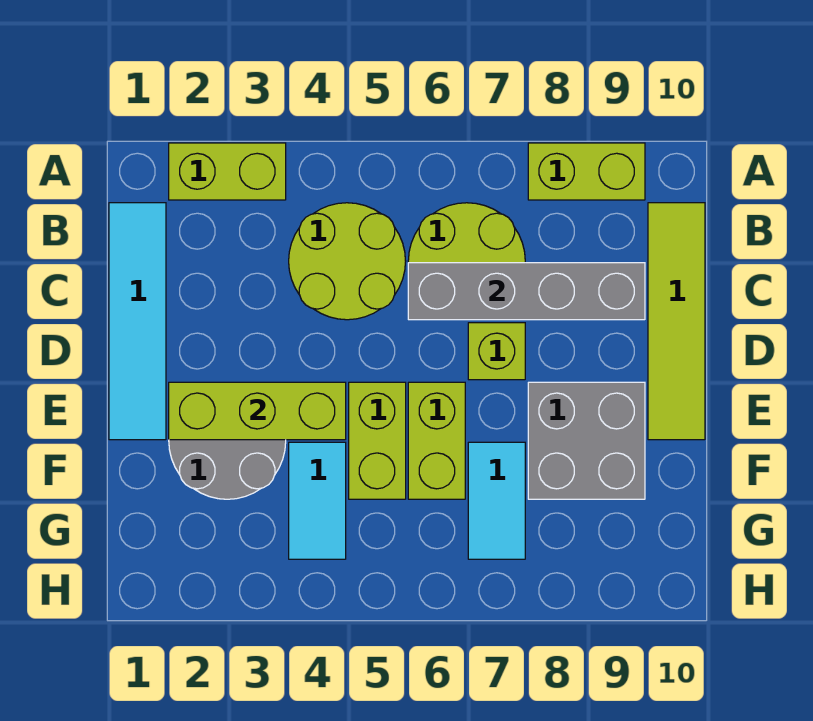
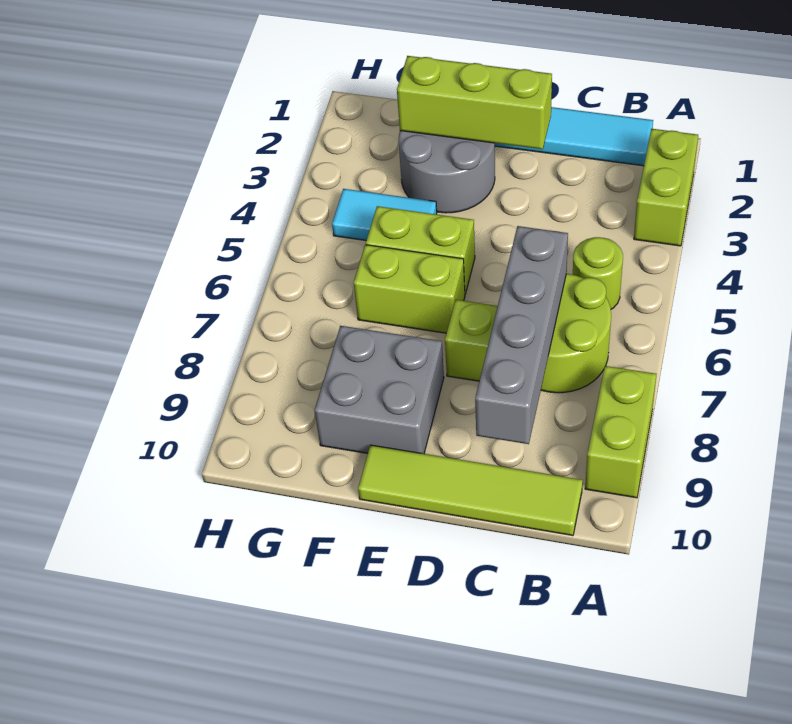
lime 2x2 round brick [289,203,406,320] -> lime 1x1 round brick [573,237,623,309]
lime 1x3 brick [169,382,346,440] -> lime 1x3 brick turned to [397,56,552,149]
cyan 1x2 tile [468,442,525,559] -> none

